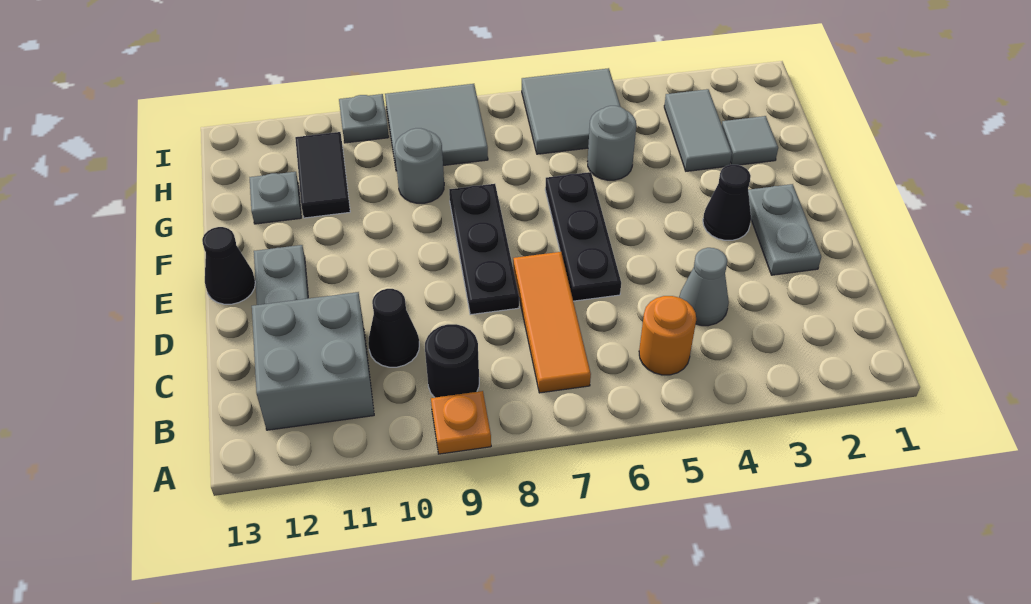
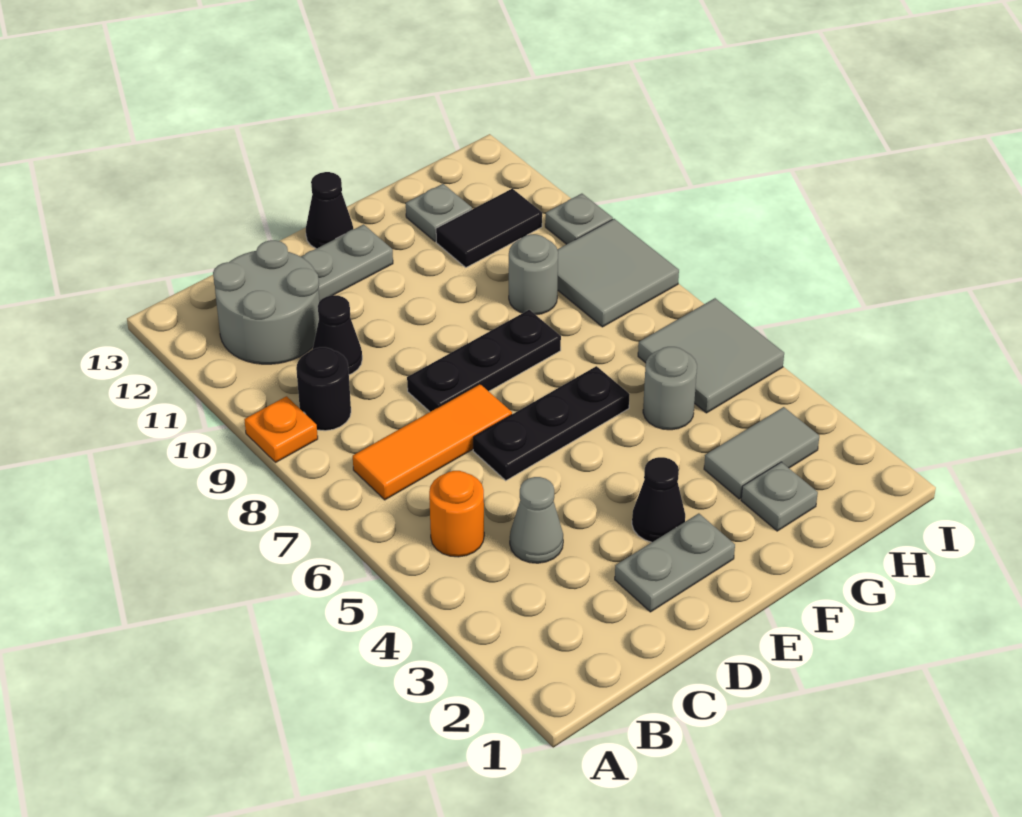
grey 2x2 brick [252,292,374,430] -> grey 2x2 round brick [213,240,319,364]
grey 1x1 tile [722,116,778,165] -> grey 1x1 plate [741,462,818,531]

